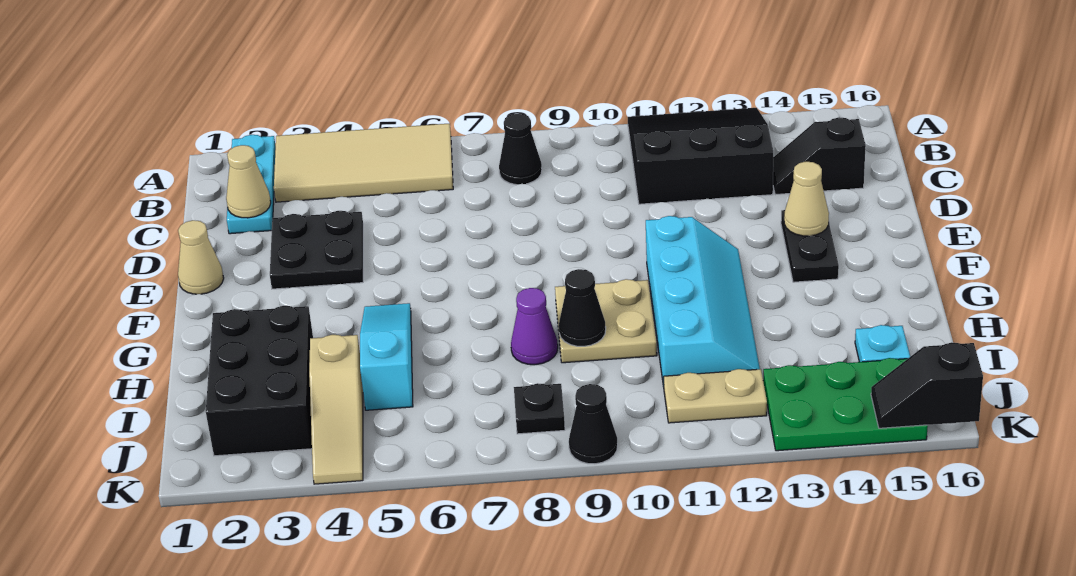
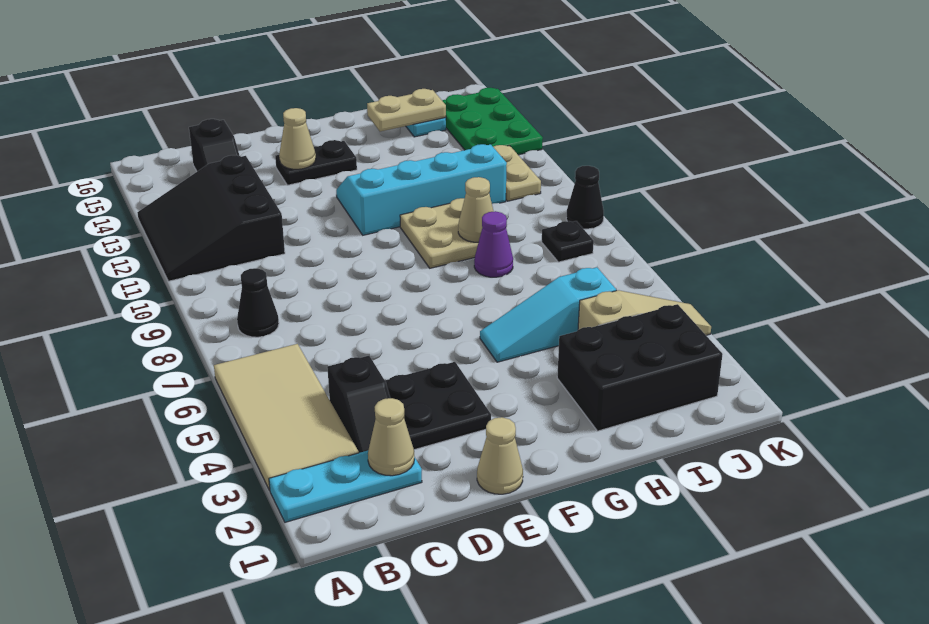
black 1x1 cone [559,269,606,346] -> tan 1x1 cone [458,177,494,242]
none -> tan 1x2 plate [367,89,446,132]
black 1x2 slope [871,342,983,428] -> black 1x2 slope moved to [327,356,390,453]

